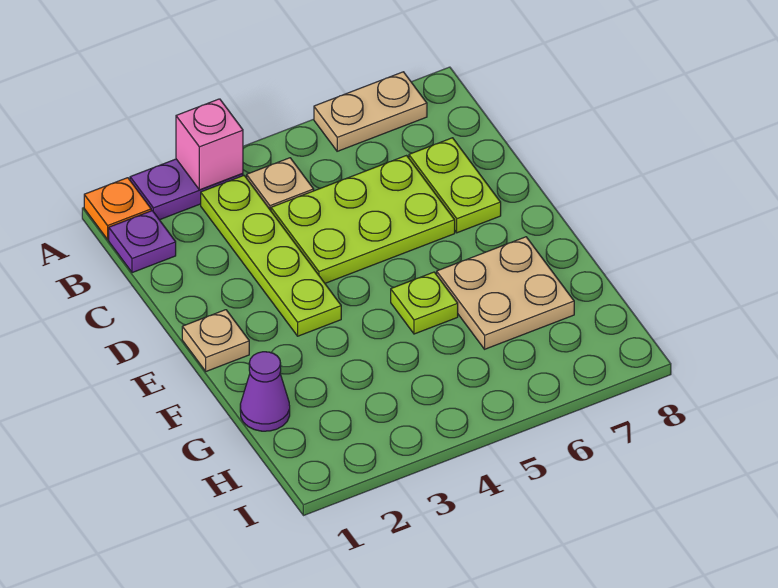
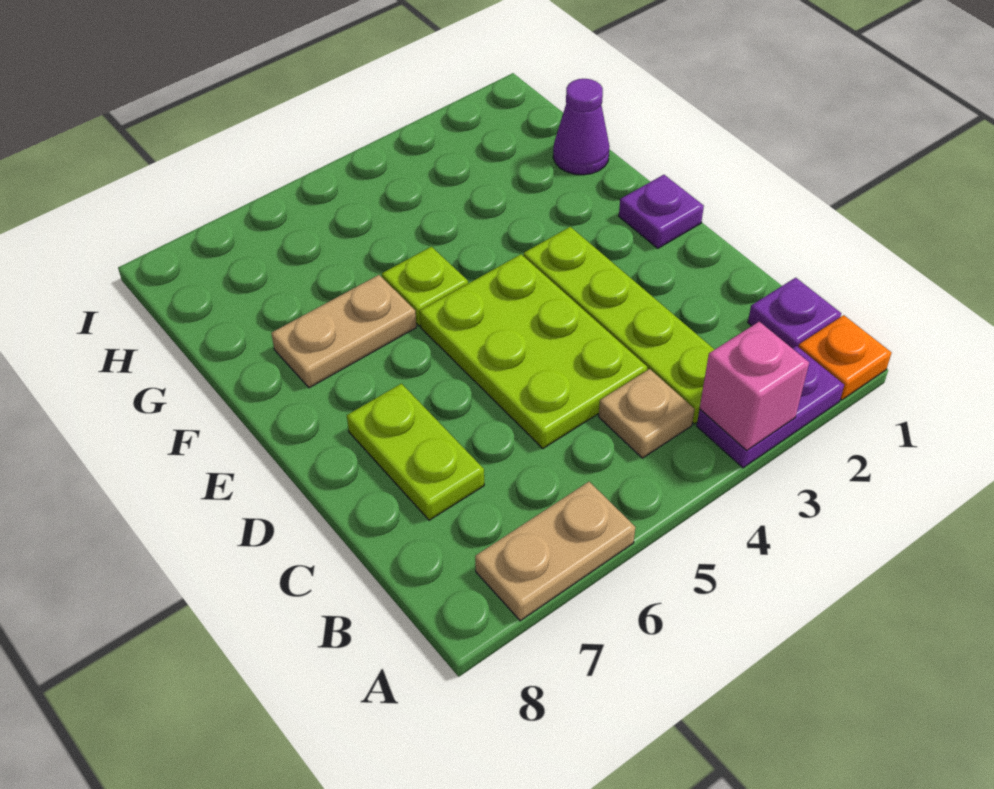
lime 2x3 plate [271,156,455,283] -> lime 2x3 plate turned to [420,254,647,448]
tan 1x1 plate [182,310,249,371] -> purple 1x1 plate [619,175,704,248]
tan 2x2 plate [437,237,574,349] -> tan 1x2 plate [271,275,416,388]

